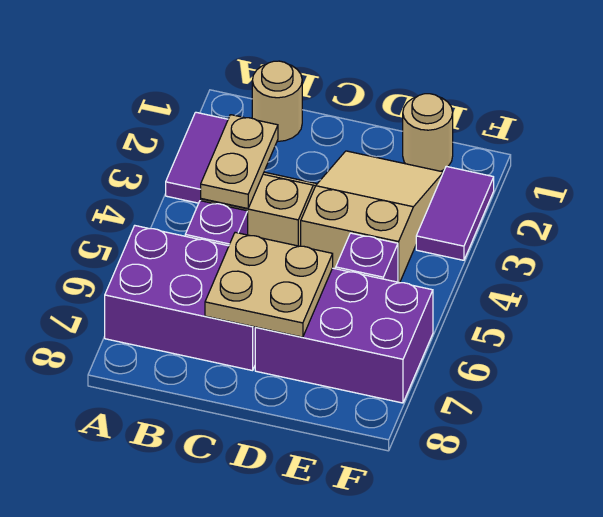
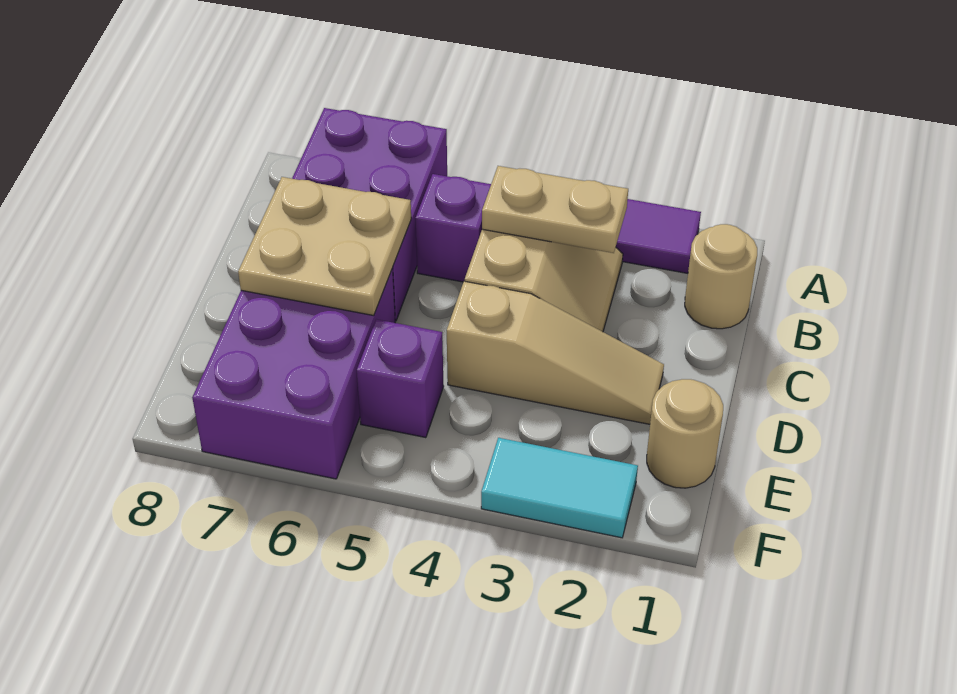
tan 2x3 slope [301,151,443,283] -> tan 1x3 slope [447,281,664,424]
purple 1x2 tile [416,166,494,260] -> cyan 1x2 tile [481,438,638,538]

